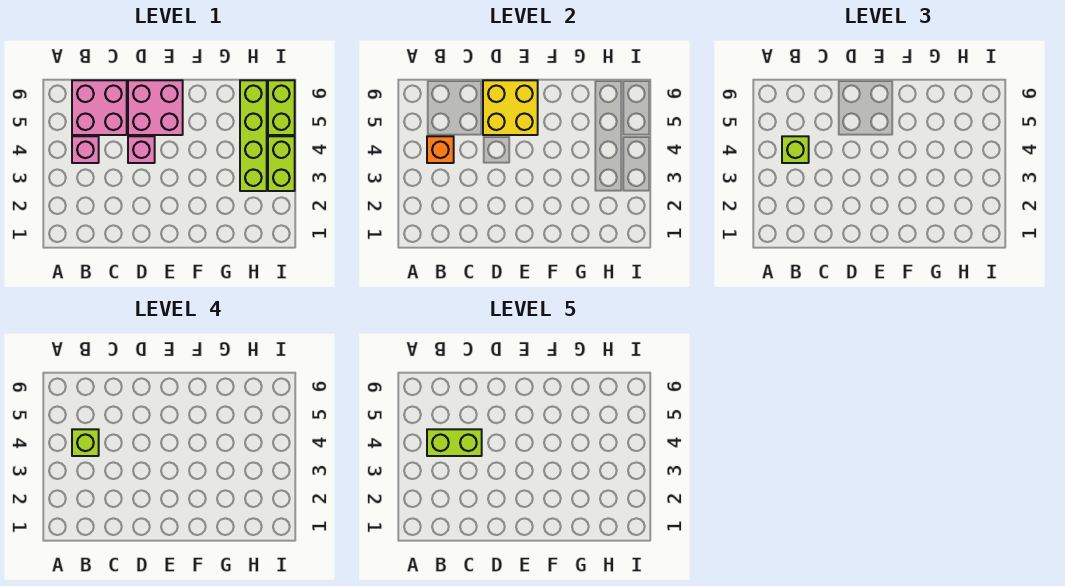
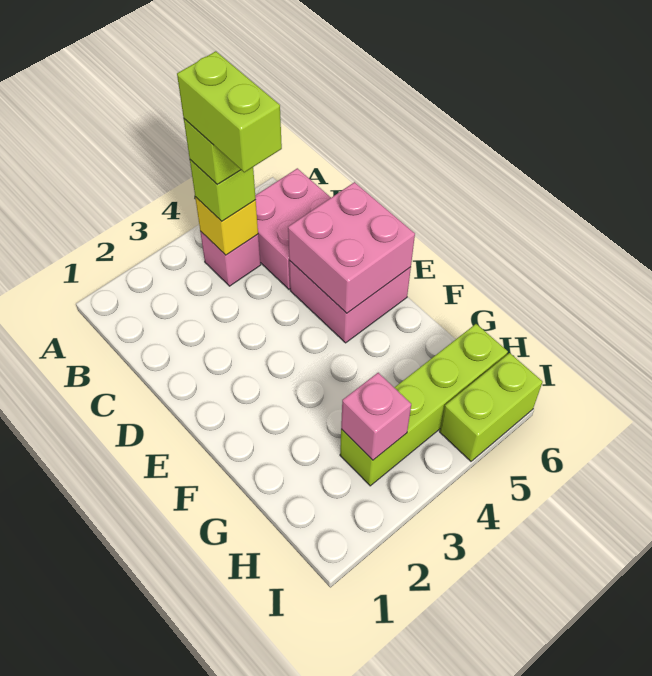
orange 1x1 brick [427,136,454,163] -> yellow 1x1 brick [195,197,258,255]
pink 1x1 brick [128,136,155,163] -> pink 1x1 brick moved to [341,373,411,460]
yellow 2x2 brick [483,80,538,135] -> pink 2x2 brick [288,182,415,313]
lime 1x2 brick [268,136,295,191] -> none

